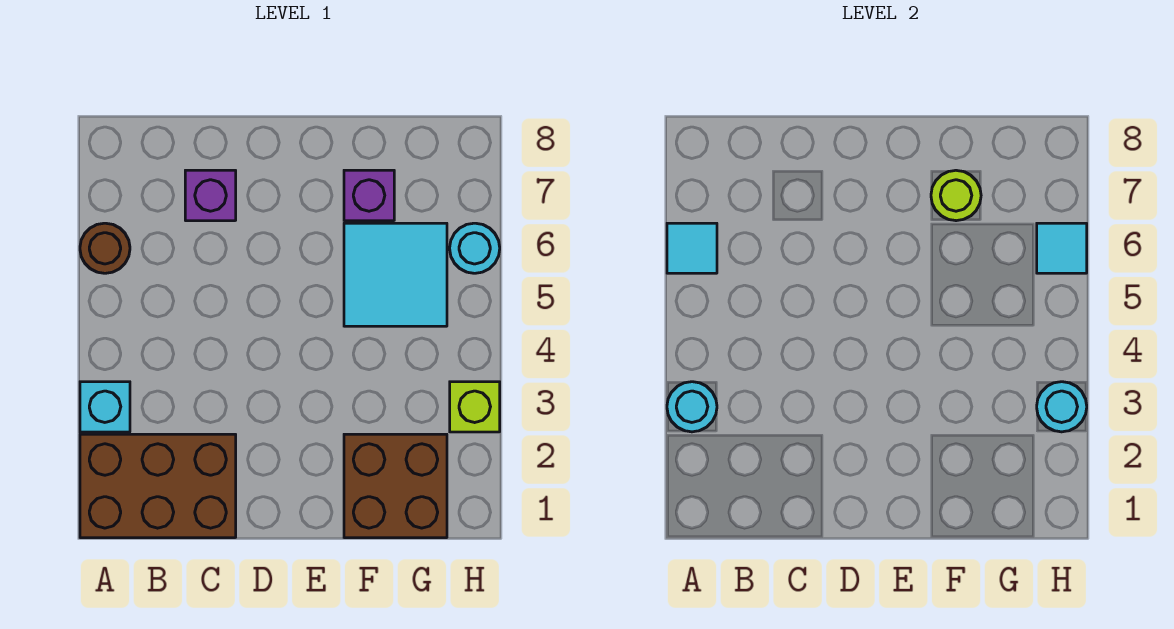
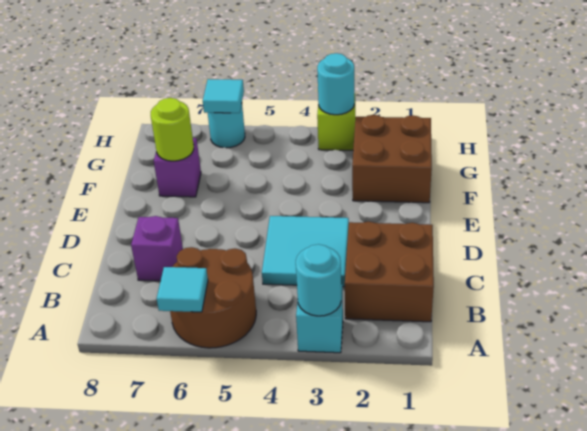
brown 2x3 brick [80,434,236,538] -> brown 2x2 brick [345,222,434,322]
brown 1x1 round brick [80,223,130,273] -> brown 2x2 round brick [170,247,256,348]
cyan 2x2 tile [344,223,447,326] -> cyan 2x2 tile moved to [262,216,349,287]

